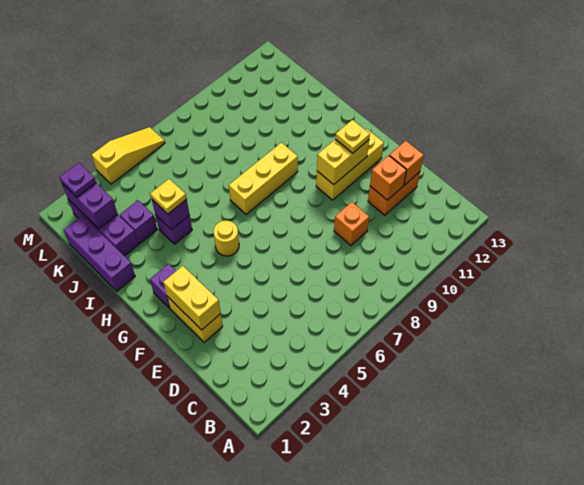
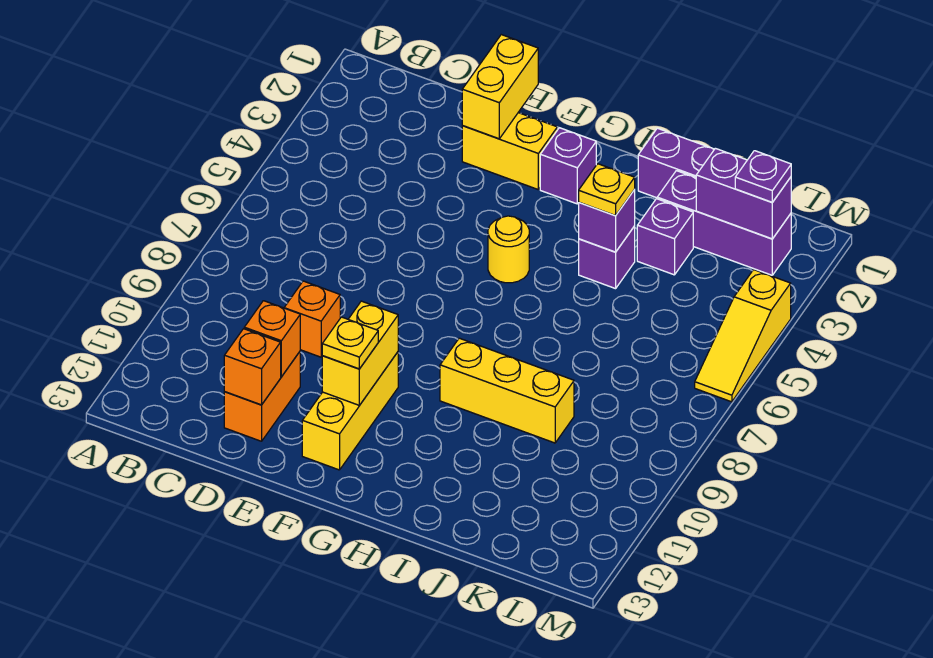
yellow 1x2 brick [163,266,221,330] -> yellow 1x2 brick turned to [462,35,538,139]
yellow 1x3 brick [229,143,298,214] -> yellow 1x3 brick turned to [440,338,574,443]

